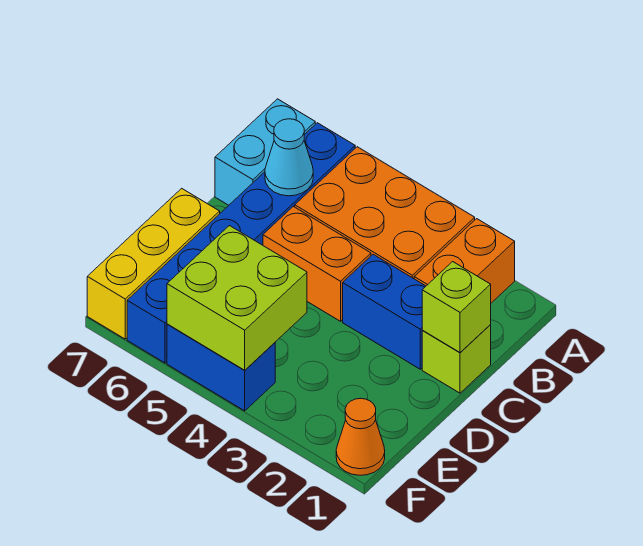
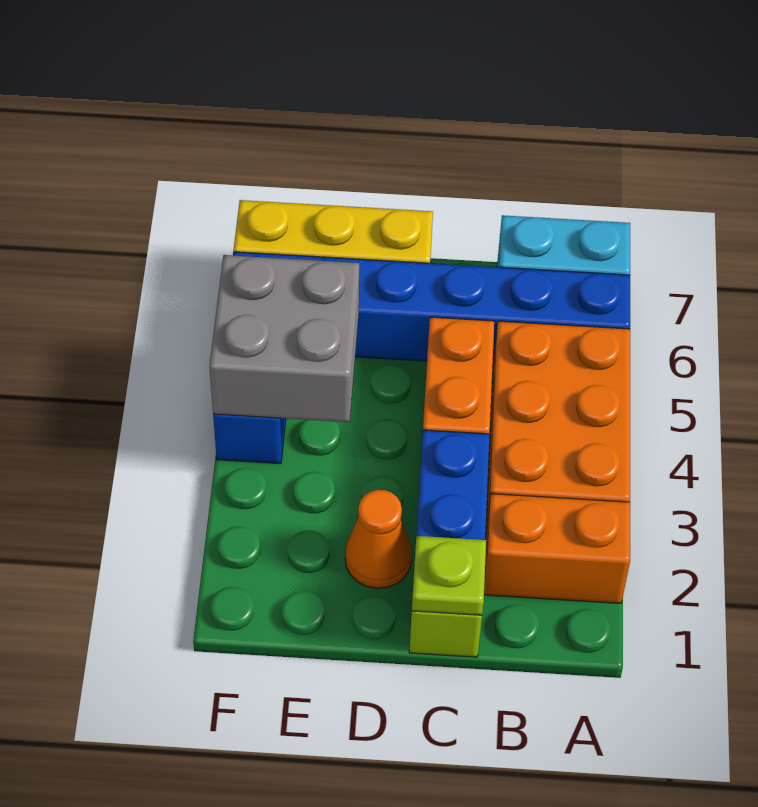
cyan 1x1 cone [265,119,313,196] -> none
lime 1x1 brick [422,262,491,353] -> lime 1x1 plate [412,536,486,615]
lime 2x2 brick [167,226,307,370] -> grey 2x2 brick [209,255,359,422]
orange 1x1 cone [336,398,385,475] -> orange 1x1 cone moved to [345,490,412,588]

